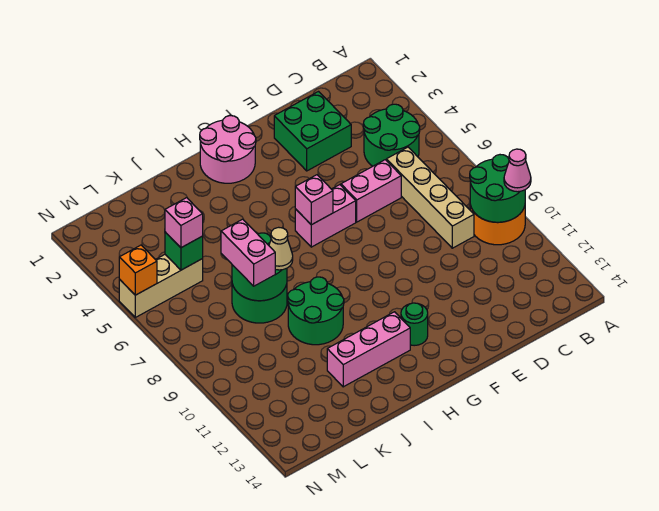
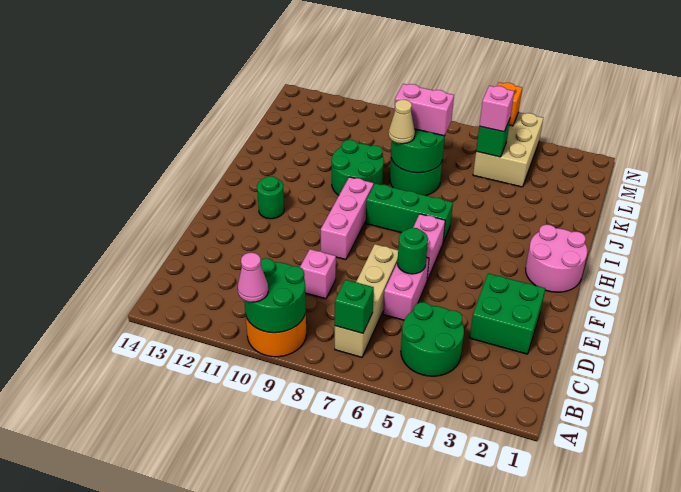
none -> green 1x1 brick [335,280,374,333]
tan 1x4 brick [386,147,474,248] -> tan 1x4 brick turned to [335,244,398,357]
none -> green 1x1 round brick [397,228,428,274]
pink 1x1 brick [295,175,333,225] -> pink 1x1 brick moved to [300,249,336,299]
none -> green 1x3 brick [366,183,453,242]
pink 1x3 brick [327,312,410,387] -> pink 1x3 brick moved to [321,177,374,260]
tan 1x3 brick [119,255,203,317] -> tan 2x3 brick [473,112,543,187]

